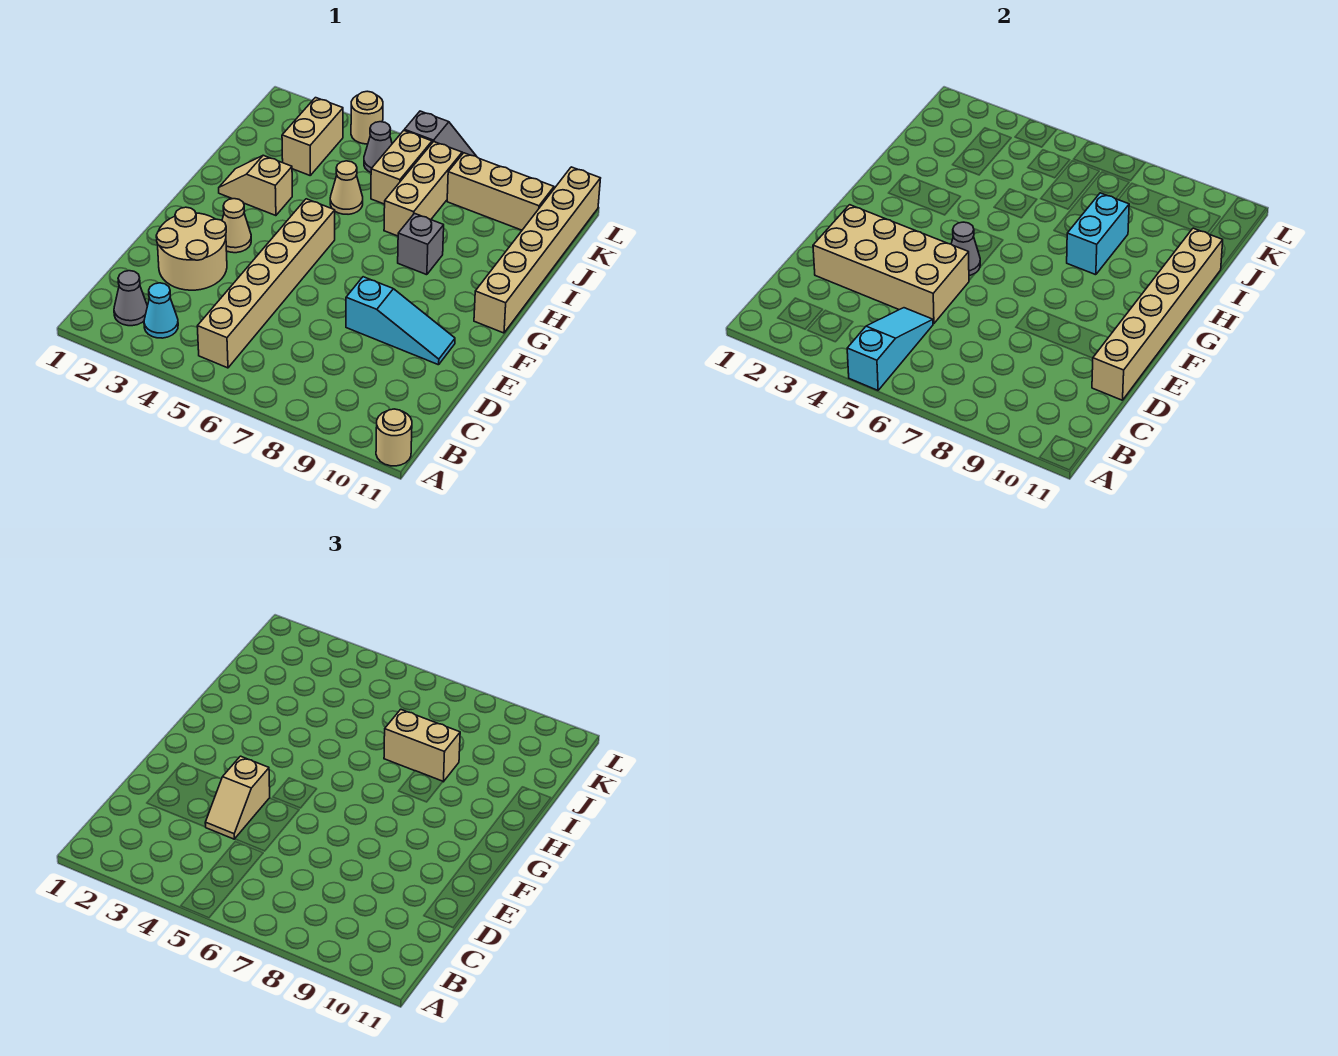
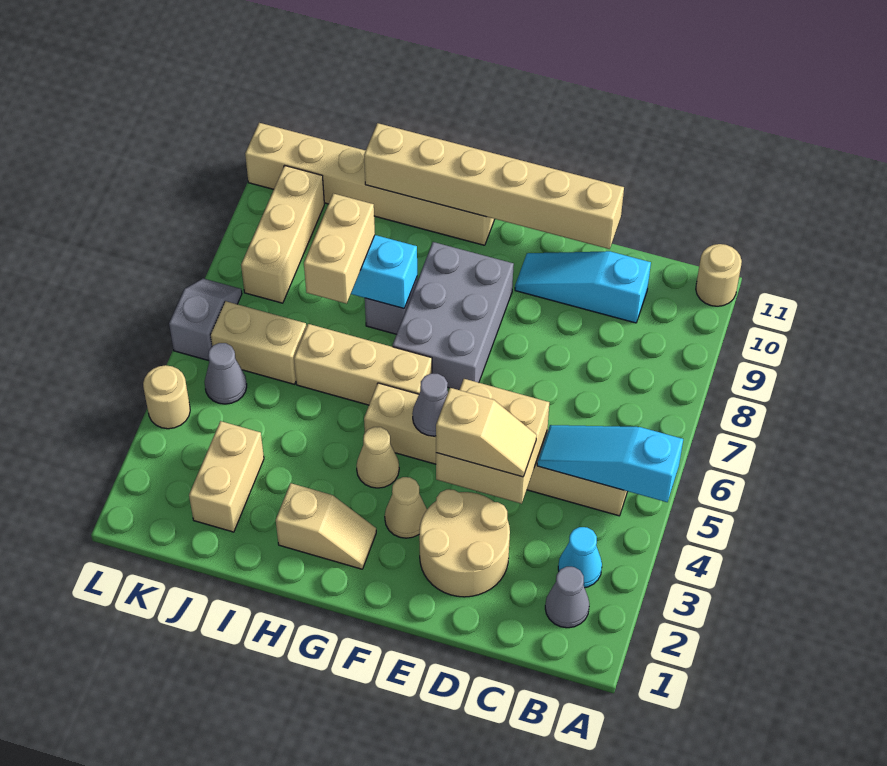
tan 2x4 brick [813,205,969,324] -> tan 2x2 brick [436,379,549,504]
cyan 1x3 slope [346,277,455,365] -> cyan 1x3 slope turned to [515,251,651,323]
none -> grey 2x3 brick [393,242,514,390]
tan 1x2 slope [219,155,292,216] -> tan 1x2 slope turned to [276,483,376,569]
tan 1x1 cone [330,161,363,214] -> tan 1x1 cone moved to [356,427,399,488]
tan 1x3 brick [384,142,462,236] -> tan 1x3 brick moved to [294,324,432,405]
tan 1x2 brick [282,98,343,175] -> tan 1x2 brick turned to [189,421,264,532]

